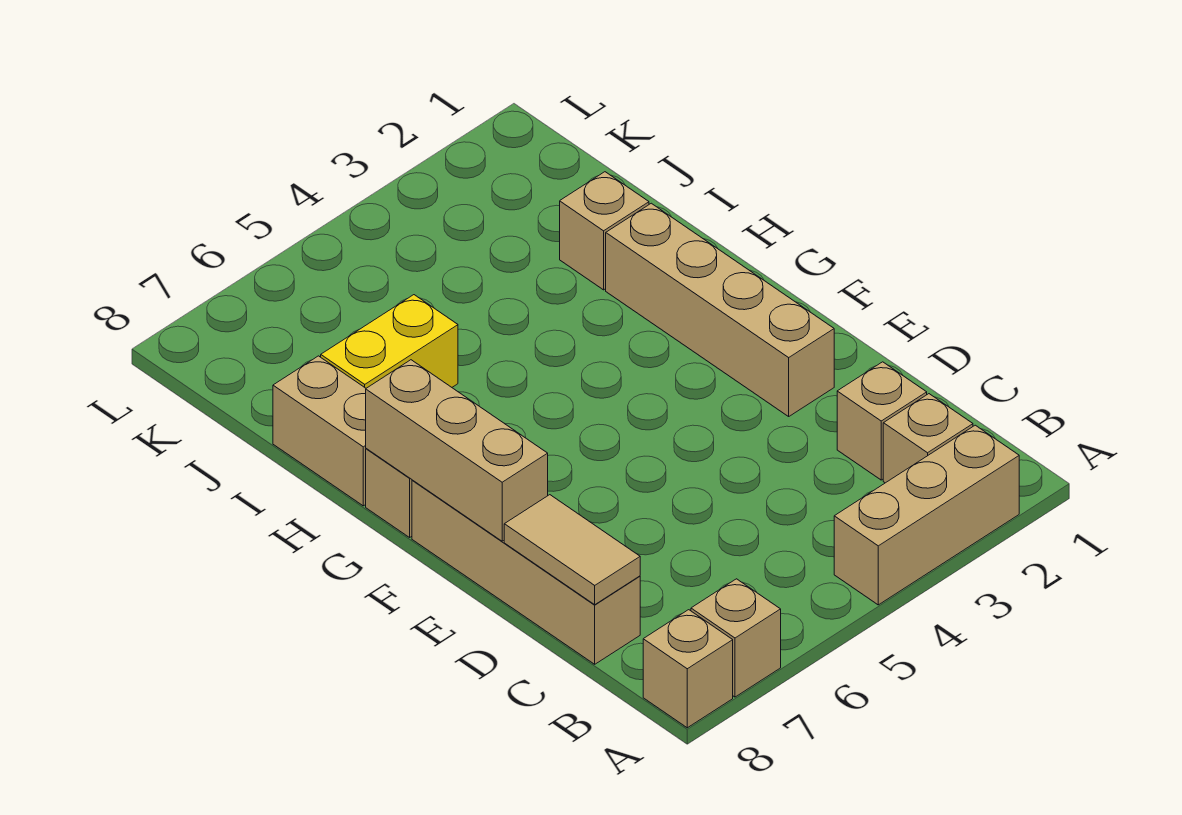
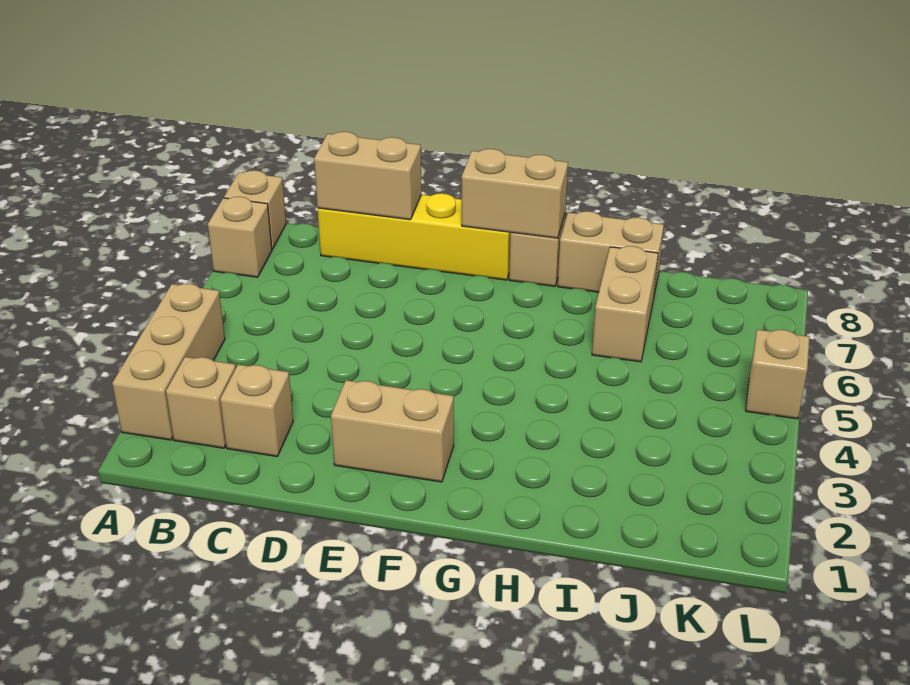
tan 1x4 brick [412,480,640,664] -> yellow 1x4 brick [318,193,511,280]
tan 1x2 tile [504,495,640,605] -> tan 1x2 brick [314,132,422,220]
tan 1x4 brick [606,203,834,416] -> tan 1x2 brick [331,380,454,482]
tan 1x3 brick [366,360,548,541] -> tan 1x2 brick [462,149,568,238]
tan 1x1 brick [560,172,649,290] -> tan 1x1 brick moved to [746,330,810,419]
yellow 1x2 brick [321,295,458,388] -> tan 1x2 brick [592,246,658,362]

